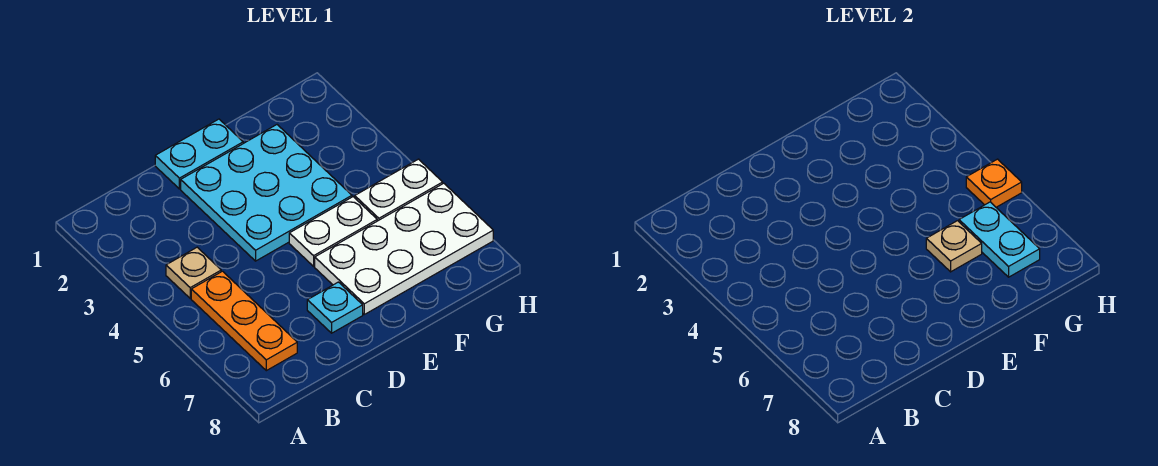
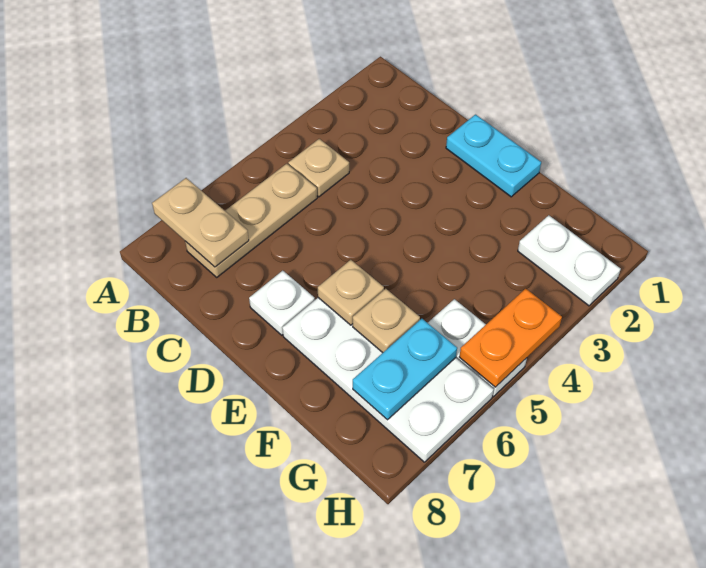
none -> tan 1x2 plate [152,178,249,267]
orange 1x3 plate [191,271,297,371] -> tan 1x3 plate [185,164,317,277]
cyan 3x3 plate [181,125,352,261] -> none
cyan 1x1 plate [307,282,363,333] -> white 1x1 plate [249,271,315,335]
white 1x2 plate [289,197,377,266] -> white 1x2 plate moved to [518,215,621,306]
none -> tan 1x1 plate [318,260,384,325]
orange 1x1 plate [966,159,1022,207] -> orange 1x2 plate [459,289,562,387]

